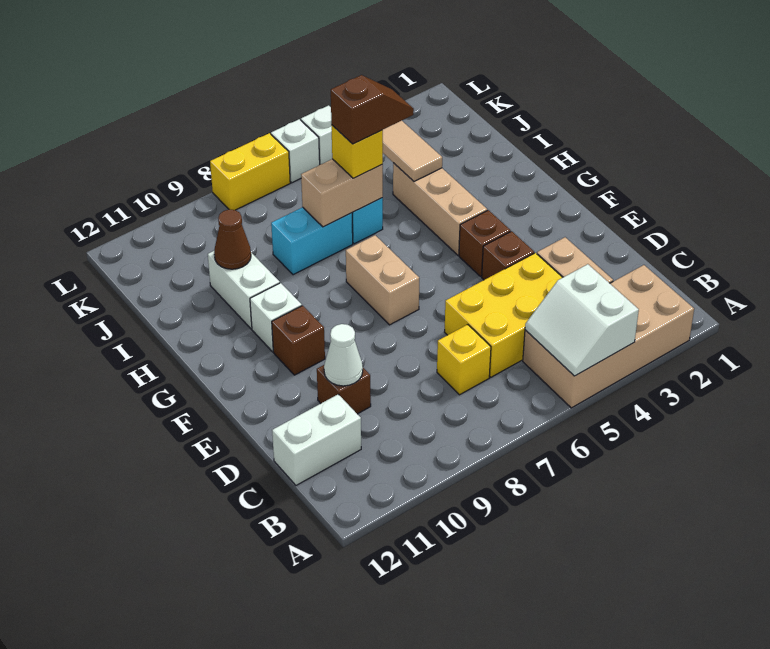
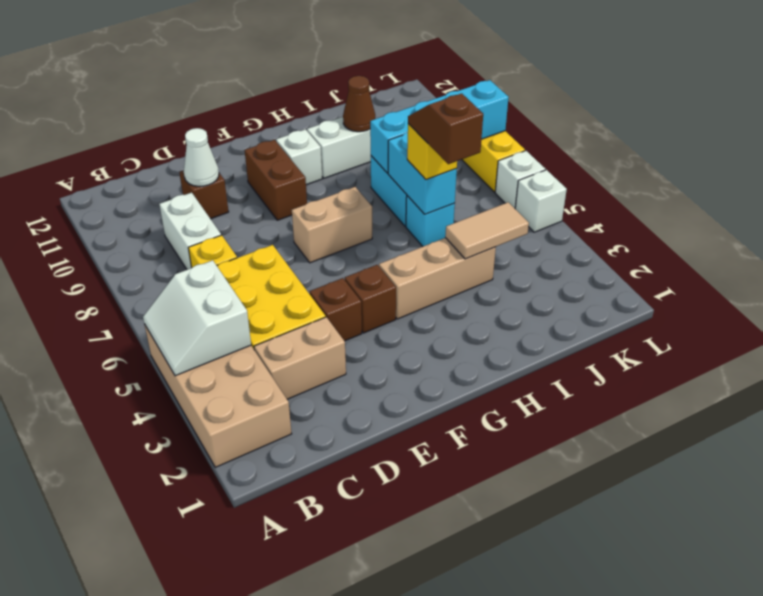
white 2x2 slope [525,264,639,376] -> white 2x2 slope turned to [143,260,251,376]
white 1x2 brick [272,394,361,485] -> white 1x2 brick moved to [159,193,221,270]
brown 1x1 brick [272,306,325,375] -> brown 1x2 brick [245,140,307,220]
brown 1x2 slope [331,75,414,144] -> brown 1x2 slope turned to [408,93,483,164]
tan 1x2 brick [301,159,383,227] -> cyan 1x2 brick [388,132,457,214]
none -> cyan 1x4 brick [370,80,509,173]

